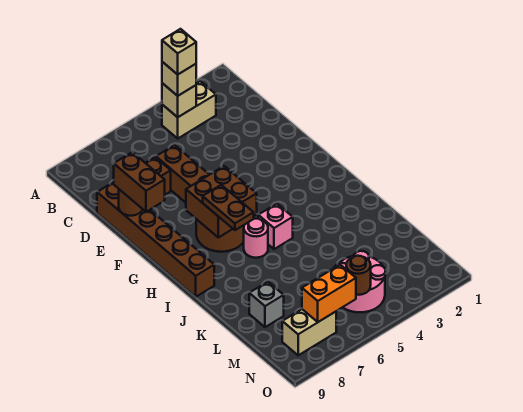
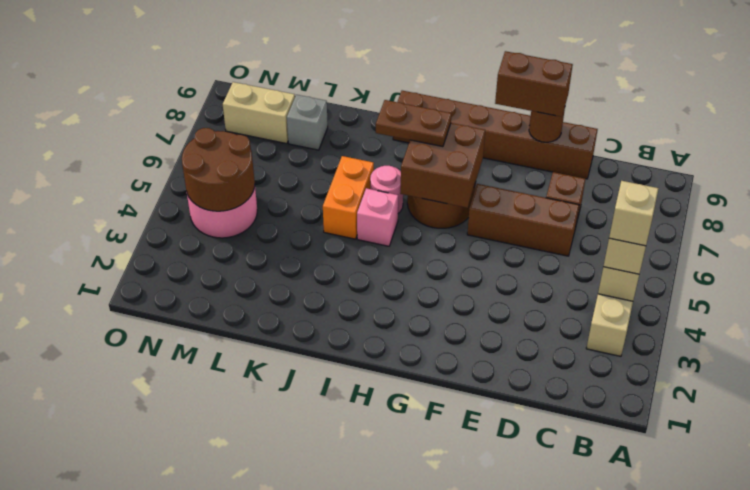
brown 1x1 round brick [346,256,371,295] -> brown 2x2 round brick [182,128,255,211]
orange 1x2 brick [302,265,356,322] -> orange 1x2 brick moved to [323,156,374,239]
tan 1x2 brick [282,309,336,355] -> tan 1x2 brick turned to [223,82,295,144]

